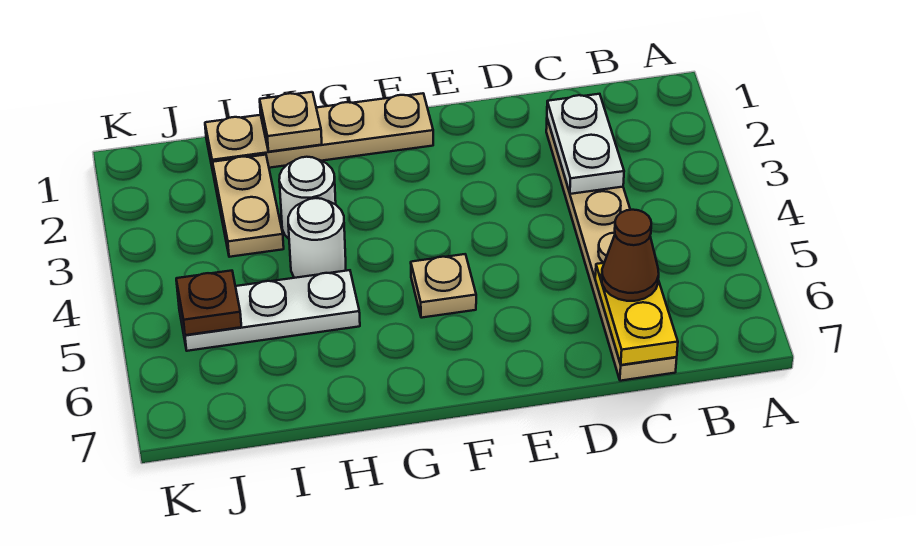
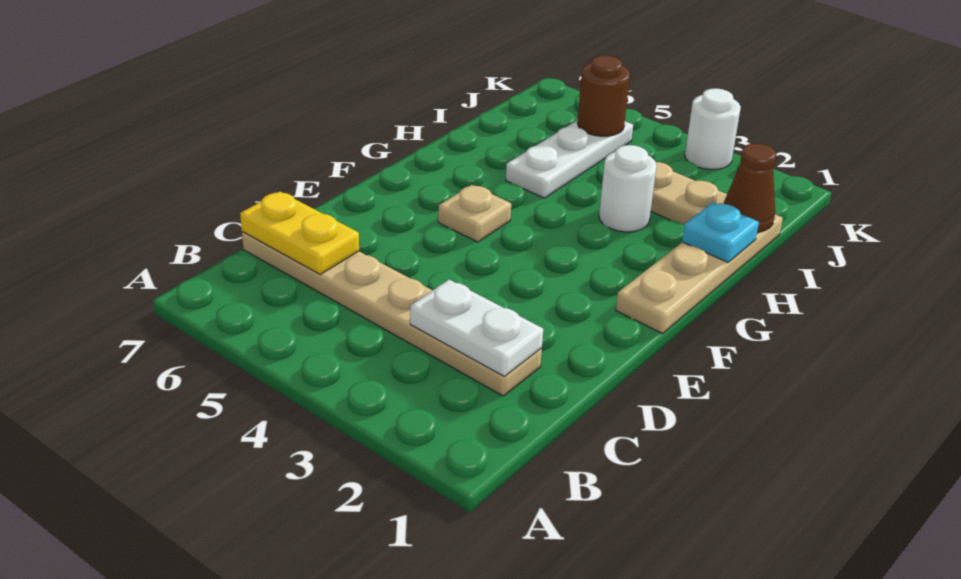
brown 1x1 cone [602,210,659,301] -> brown 1x1 cone moved to [723,143,776,232]
tan 1x1 plate [260,92,322,152] -> cyan 1x1 plate [682,202,759,262]
white 1x1 round brick [288,198,346,278] -> white 1x1 round brick moved to [685,88,741,170]
brown 1x1 plate [176,271,241,335] -> brown 1x1 round brick [577,55,630,136]

